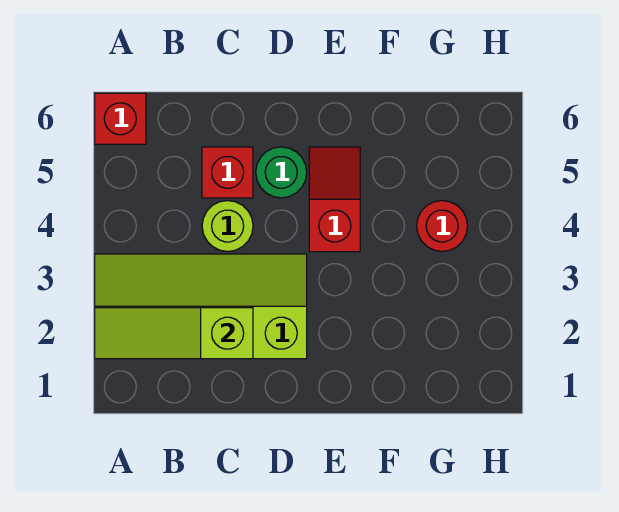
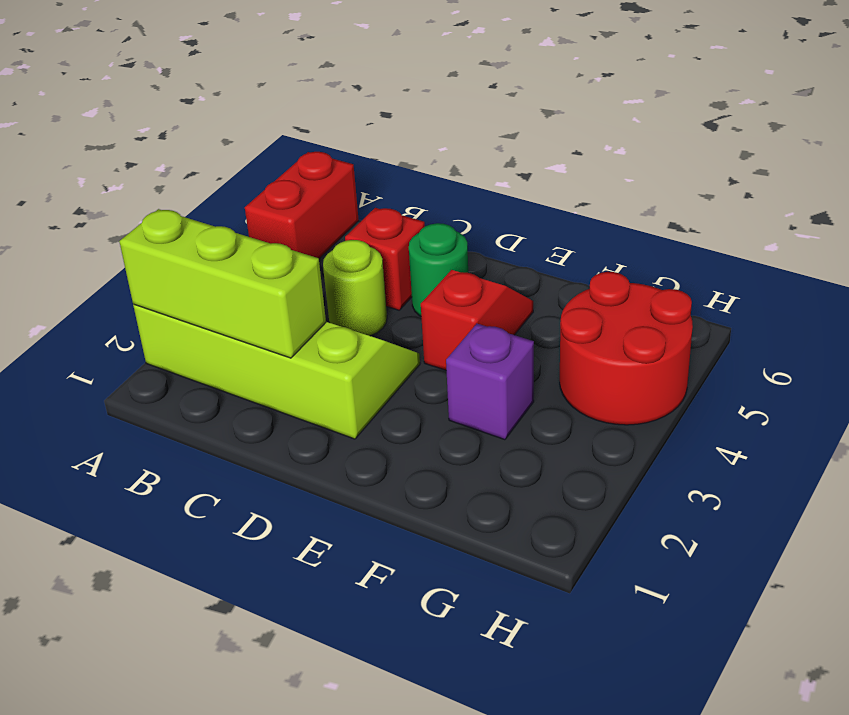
lime 1x3 slope [95,308,253,359] -> lime 1x3 brick [119,209,326,358]
red 1x1 brick [95,93,146,144] -> red 1x2 brick [245,152,359,259]
none -> purple 1x1 brick [446,324,534,440]
red 1x1 round brick [417,201,468,252] -> red 2x2 round brick [560,272,693,425]

